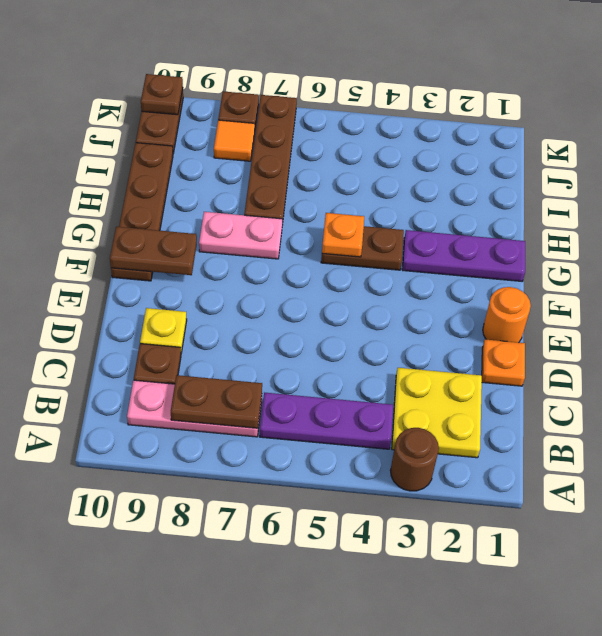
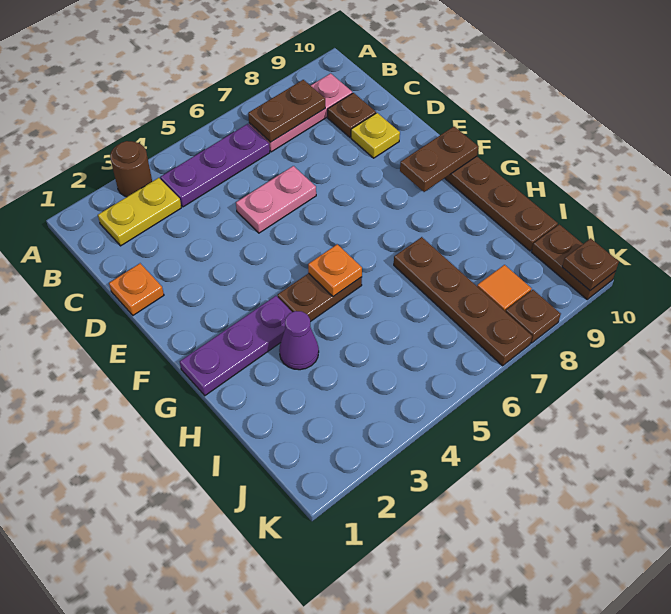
yellow 2x2 plate [392,368,482,458] -> yellow 1x2 plate [98,178,181,246]
orange 1x1 round brick [483,287,531,343] -> none
pink 1x2 plate [199,212,283,259] -> pink 1x2 plate moved to [236,166,316,233]
none -> purple 1x1 cone [279,311,319,370]

